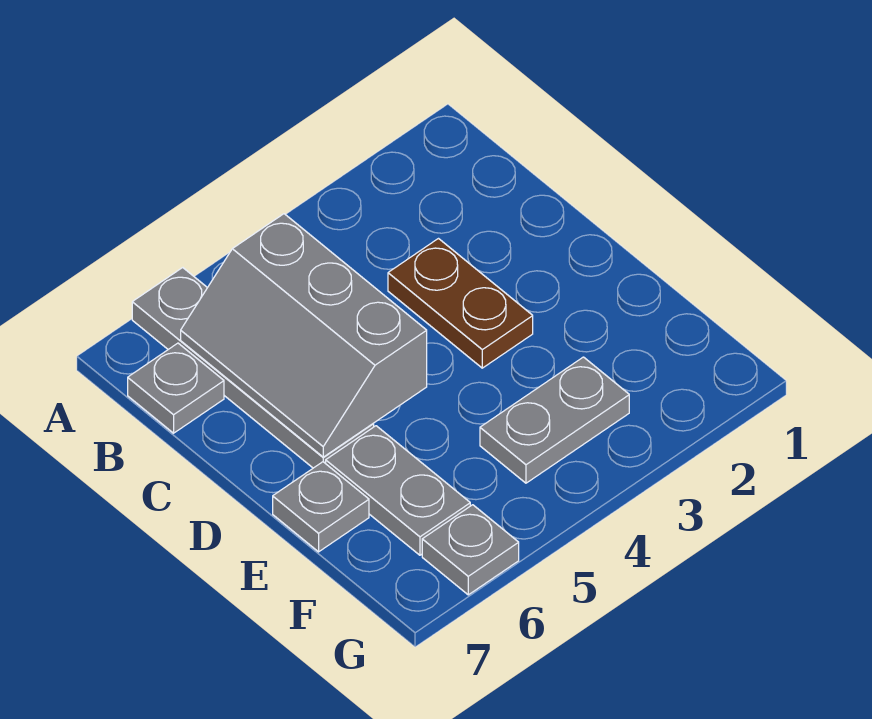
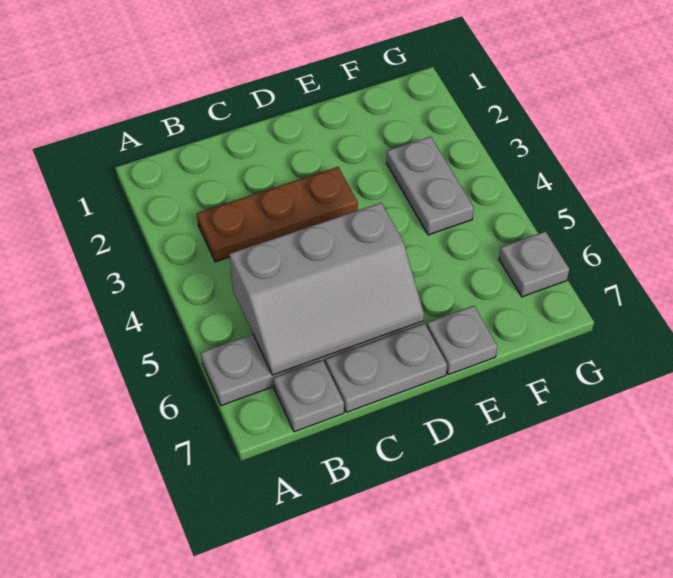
brown 1x2 plate [388,239,533,368] -> brown 1x3 plate [197,167,358,262]
grey 1x2 plate [326,426,470,555] -> grey 1x2 plate moved to [325,323,447,412]

